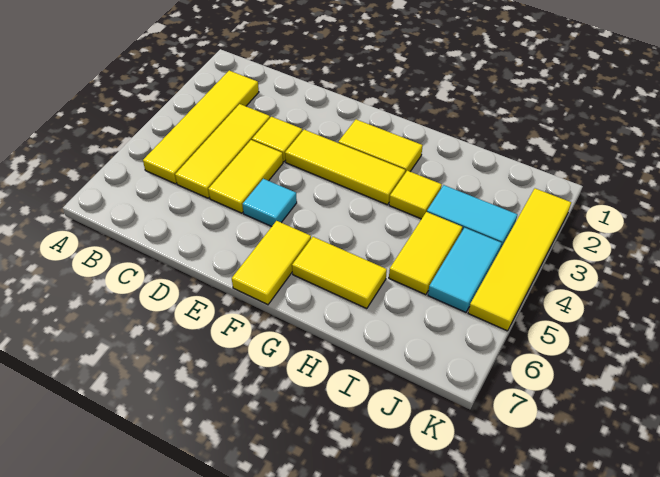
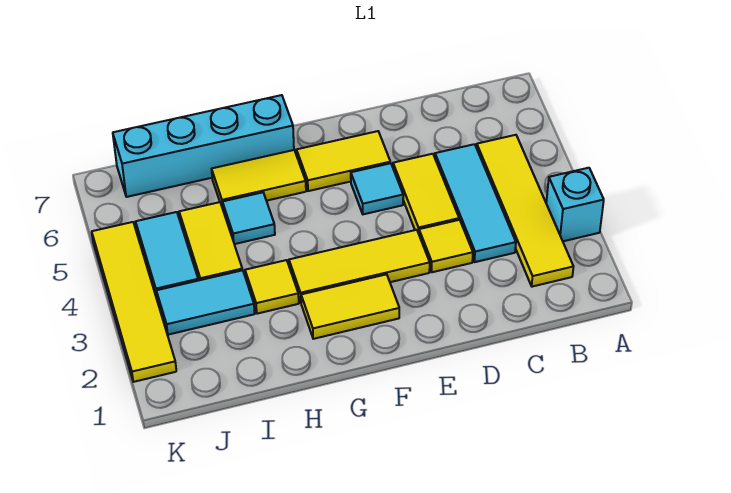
none -> cyan 1x1 brick [546,168,604,241]
yellow 1x3 tile [175,104,270,198] -> cyan 1x3 tile [435,144,516,262]
yellow 1x2 tile [232,221,311,305] -> yellow 1x2 tile turned to [297,131,390,191]
none -> cyan 1x4 brick [113,95,294,197]
none -> cyan 1x1 tile [223,192,275,244]

